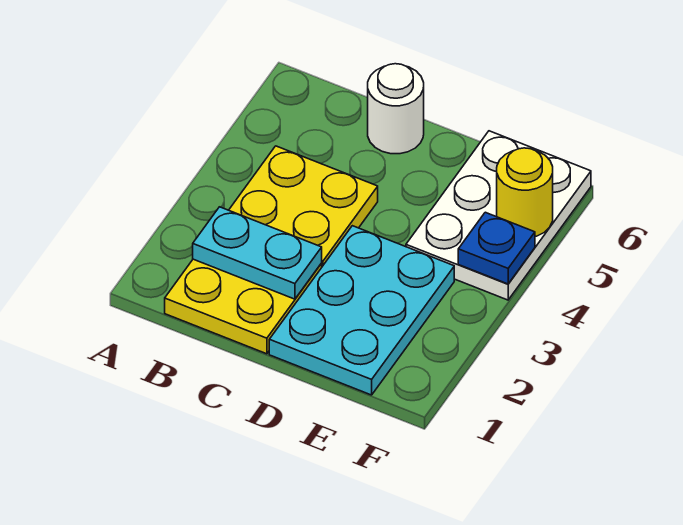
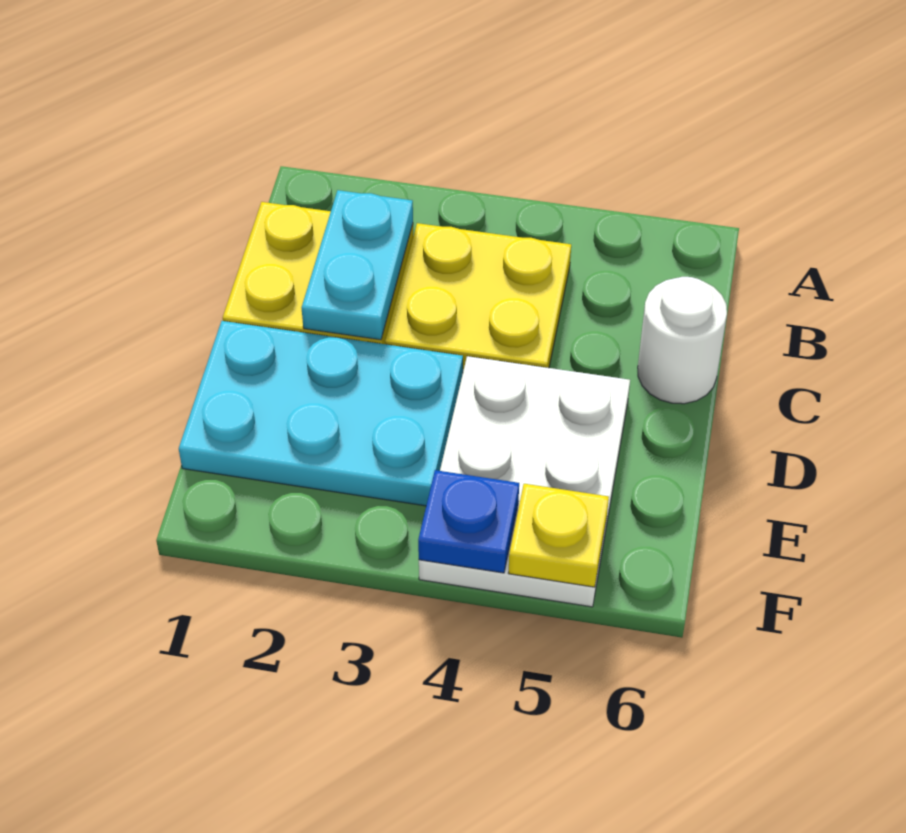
white 2x3 plate [406,131,591,300] -> white 2x3 plate turned to [419,356,630,607]
yellow 1x1 round brick [497,148,553,237] -> yellow 1x1 plate [509,484,609,587]

